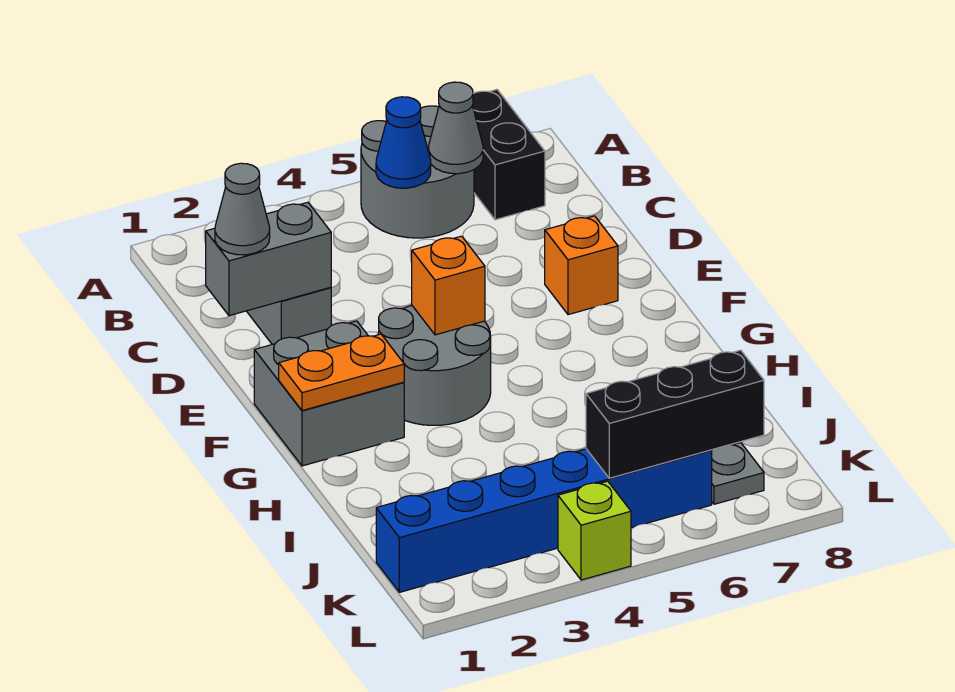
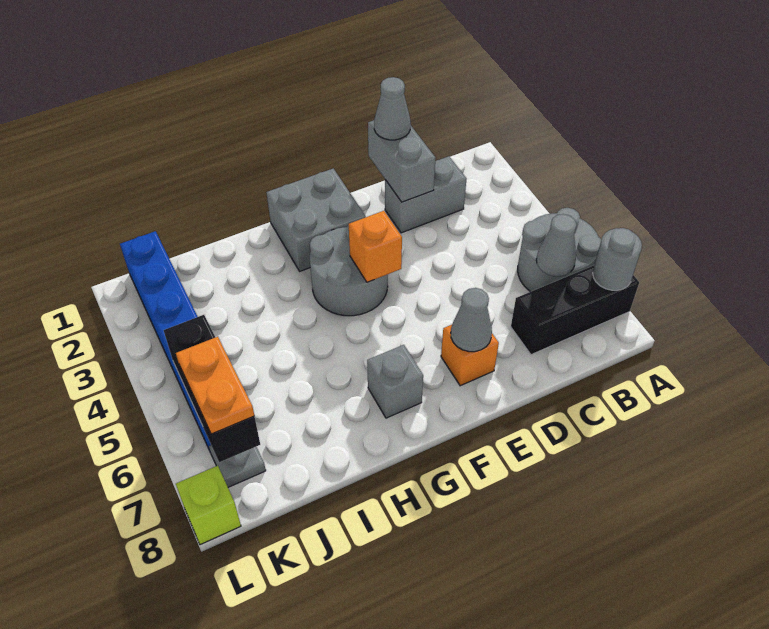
black 1x2 brick [472,90,545,220] -> black 1x3 brick [511,265,639,355]
none -> grey 1x1 round brick [593,228,642,290]
blue 1x1 cone [376,97,431,188] -> none
none -> grey 1x1 cone [451,288,492,352]
orange 1x2 plate [279,334,404,411] -> orange 1x2 plate moved to [176,337,254,434]
none -> grey 1x1 brick [367,345,423,418]
lime 1x1 brick [558,481,631,580] -> lime 1x1 brick moved to [176,465,241,545]

